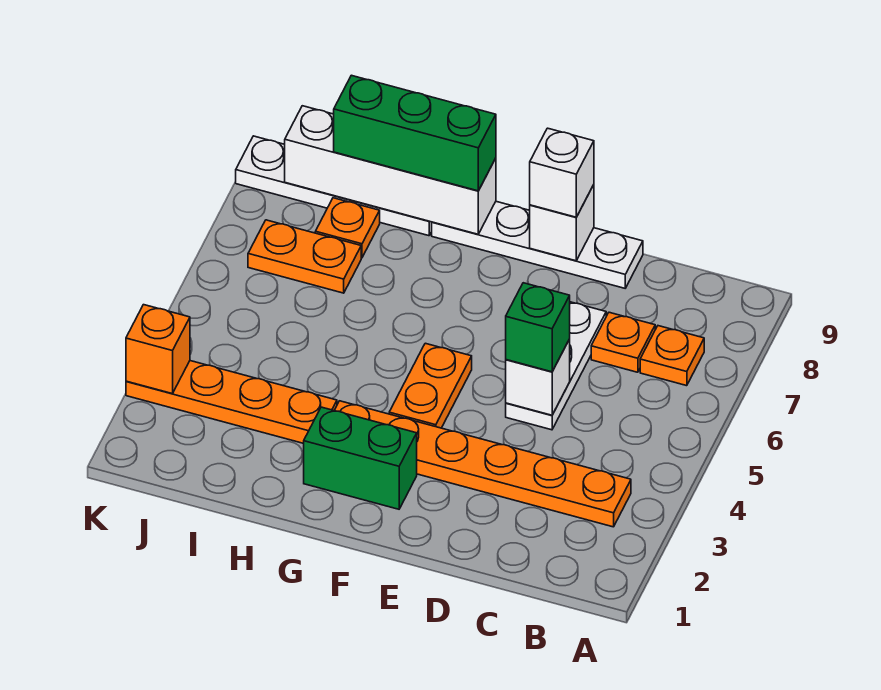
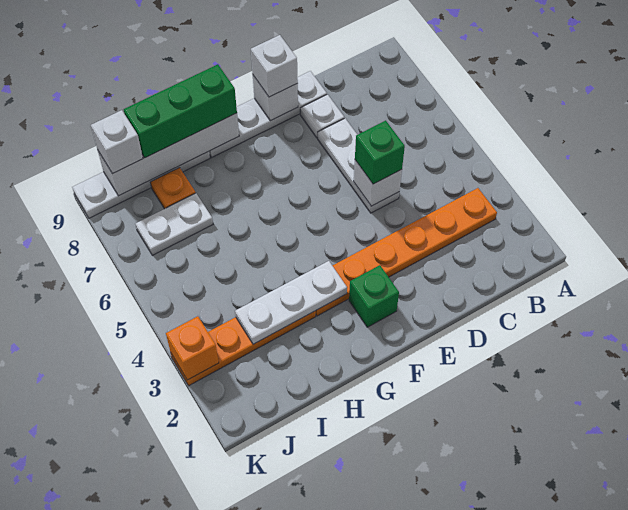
orange 1x1 plate [640,326,704,386] -> none
orange 1x1 plate [591,312,655,372] -> none
none -> white 1x1 plate [300,94,344,138]
green 1x2 brick [304,407,417,509] -> green 1x1 brick [349,265,399,327]
orange 1x2 plate [389,343,472,428] -> none
none -> white 1x3 plate [235,261,347,344]
orange 1x2 plate [248,220,361,293] -> white 1x2 plate [136,193,213,255]
none -> white 1x1 brick [91,110,143,174]

